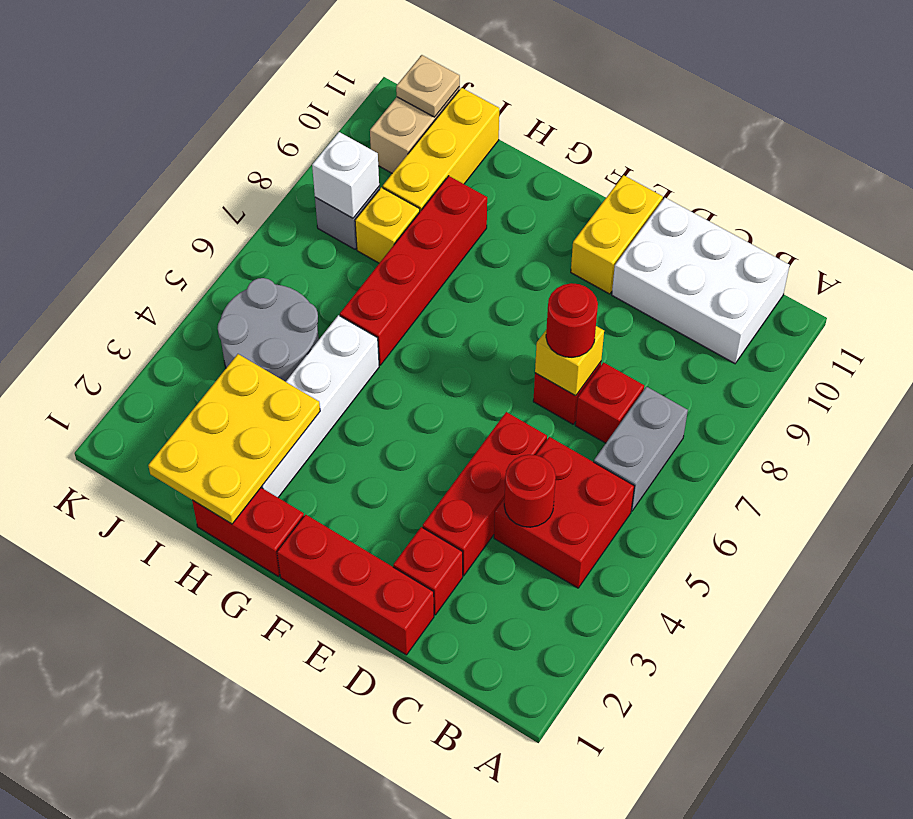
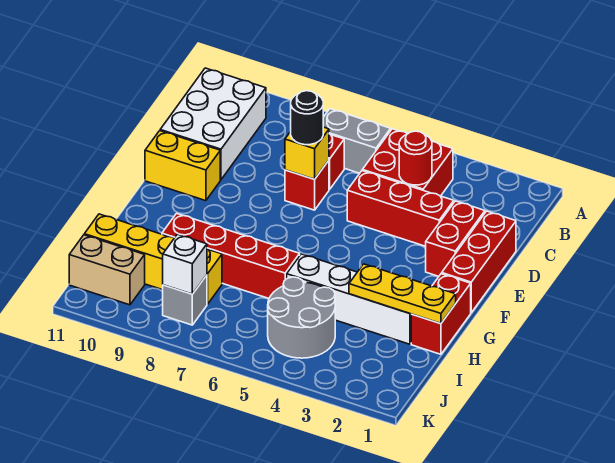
red 1x1 brick [393,527,463,615] -> red 1x2 brick [426,201,485,276]
red 1x1 round brick [546,283,598,357] -> black 1x1 round brick [291,91,323,145]
yellow 2x3 plate [148,354,320,524] -> yellow 1x3 plate [349,264,456,324]
tan 1x1 plate [396,55,460,117] -> none

